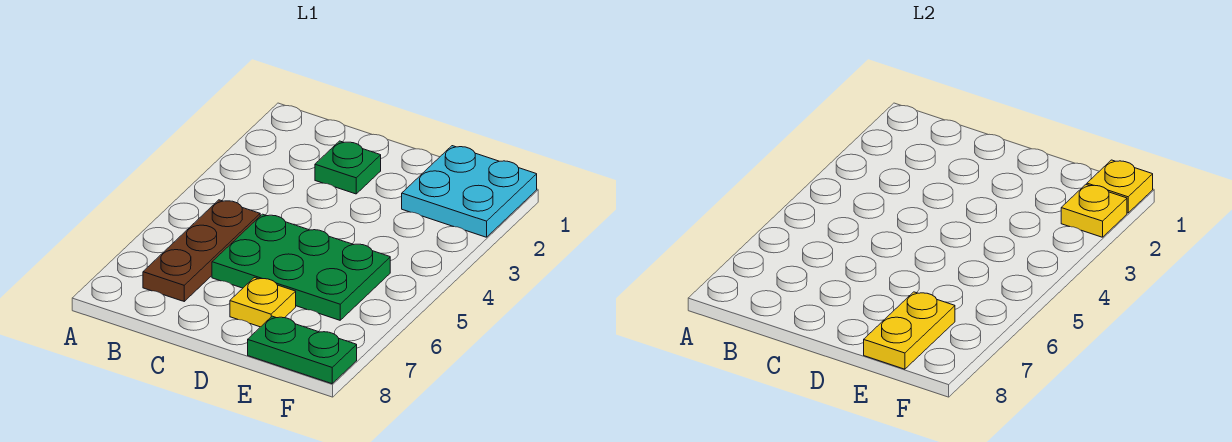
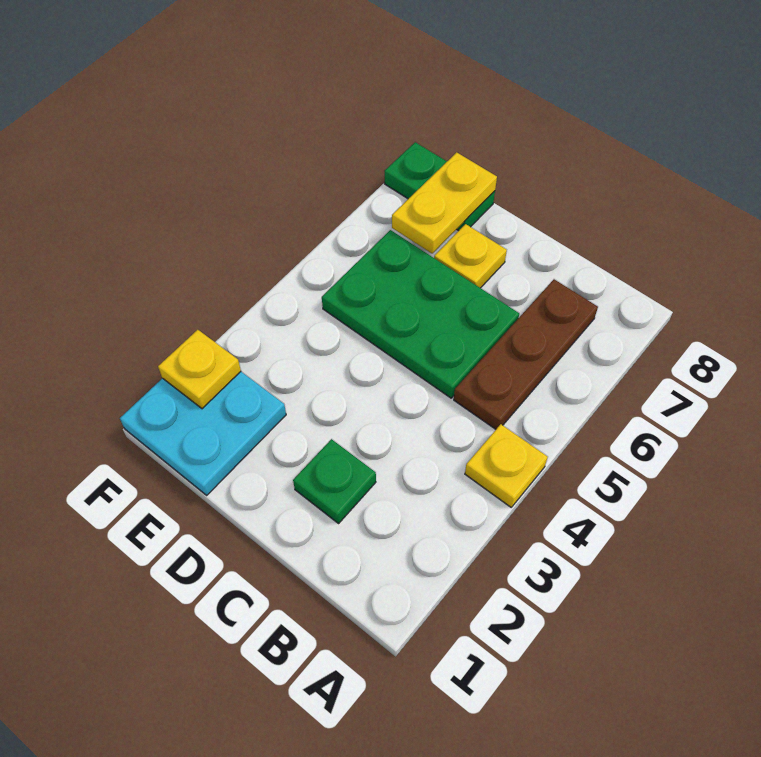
yellow 1x1 plate [1087,160,1153,213] -> yellow 1x1 plate moved to [465,424,548,507]

